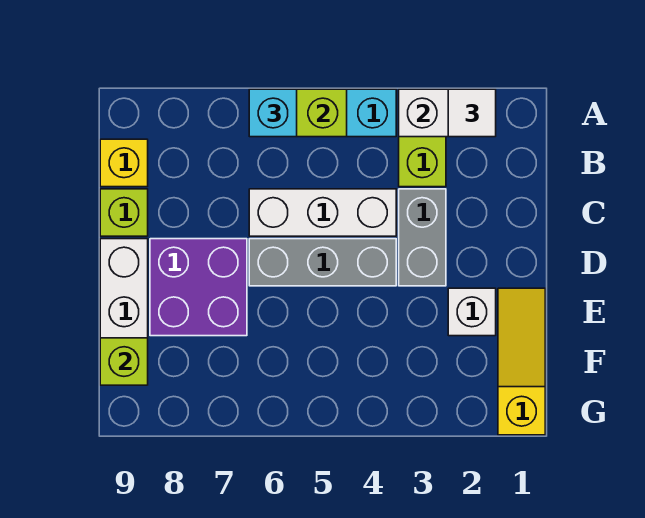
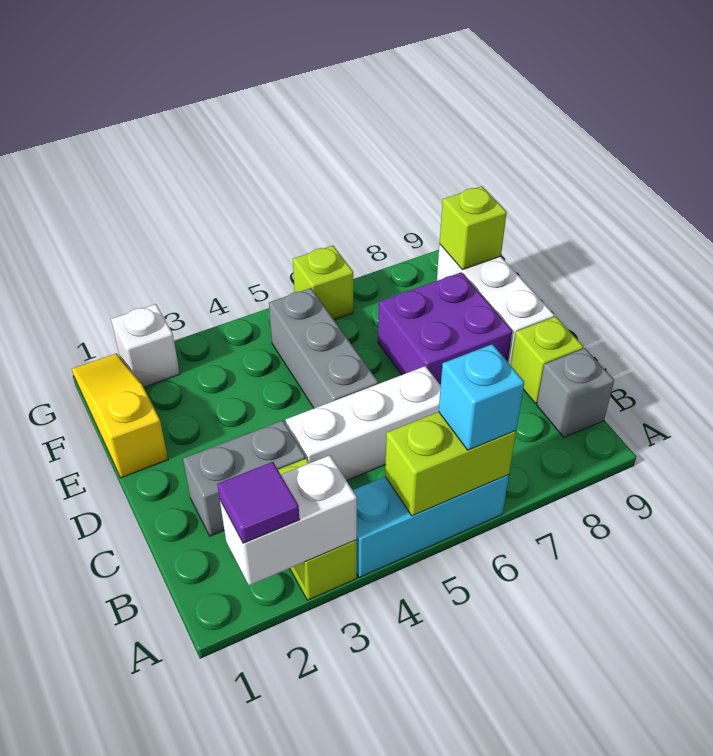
white 1x1 tile [448,89,496,137] -> purple 1x1 tile [217,462,300,543]
yellow 1x1 brick [100,139,148,187] -> grey 1x1 brick [537,348,614,438]
grey 1x2 brick [399,189,446,286] -> grey 1x2 brick turned to [183,420,305,536]
grey 1x3 brick [249,239,396,286] -> grey 1x3 brick turned to [269,288,378,408]
yellow 1x3 slope [498,288,545,435] -> yellow 1x3 slope turned to [72,353,168,478]
white 1x1 brick [448,288,496,336] -> white 1x1 brick moved to [111,304,180,387]
none -> lime 1x1 brick [293,245,353,320]

